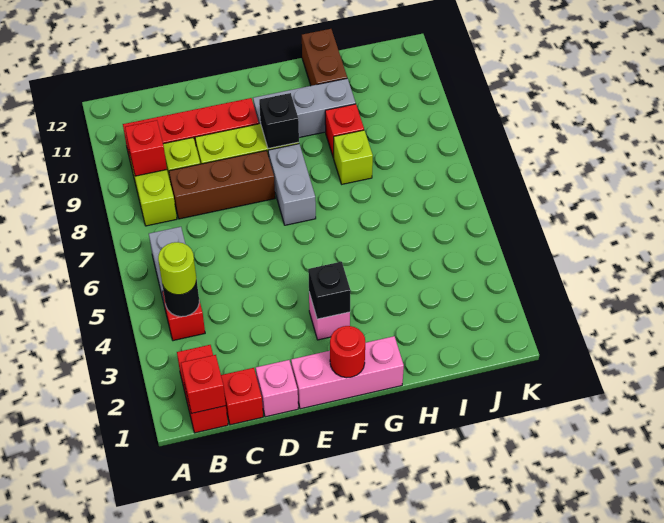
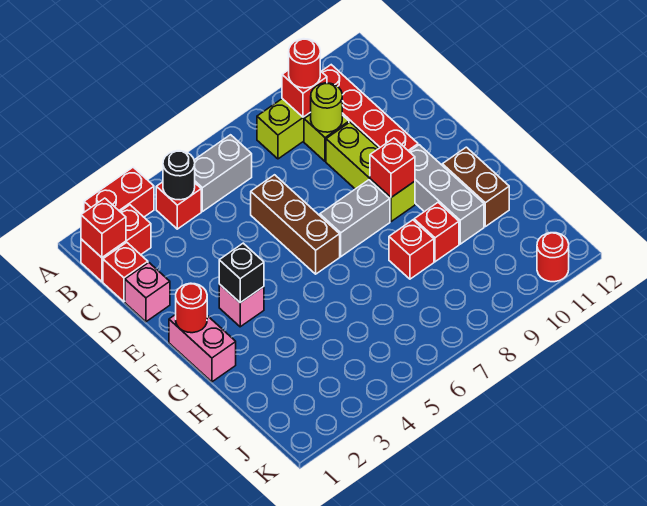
none -> red 1x2 brick [84,167,154,217]
lime 1x1 round brick [158,242,196,295] -> lime 1x1 round brick moved to [310,83,342,132]
none -> red 1x1 round brick [289,39,320,88]
brown 1x3 brick [169,151,275,219] -> brown 1x3 brick moved to [251,175,340,274]
pink 1x3 brick [291,336,404,409] -> pink 1x2 brick [169,314,236,382]
black 1x1 brick [259,93,299,149] -> red 1x1 brick [370,138,415,197]
lime 1x1 brick [334,130,373,184] -> red 1x1 brick [389,220,434,279]
brown 1x2 brick [302,29,347,86] -> brown 1x2 brick turned to [442,147,509,227]
none -> red 1x1 round brick [537,233,569,282]

